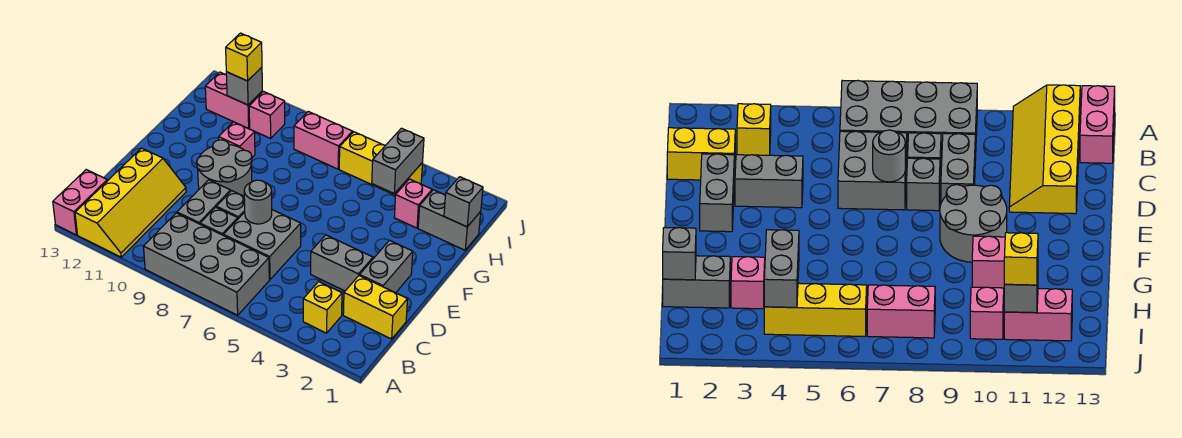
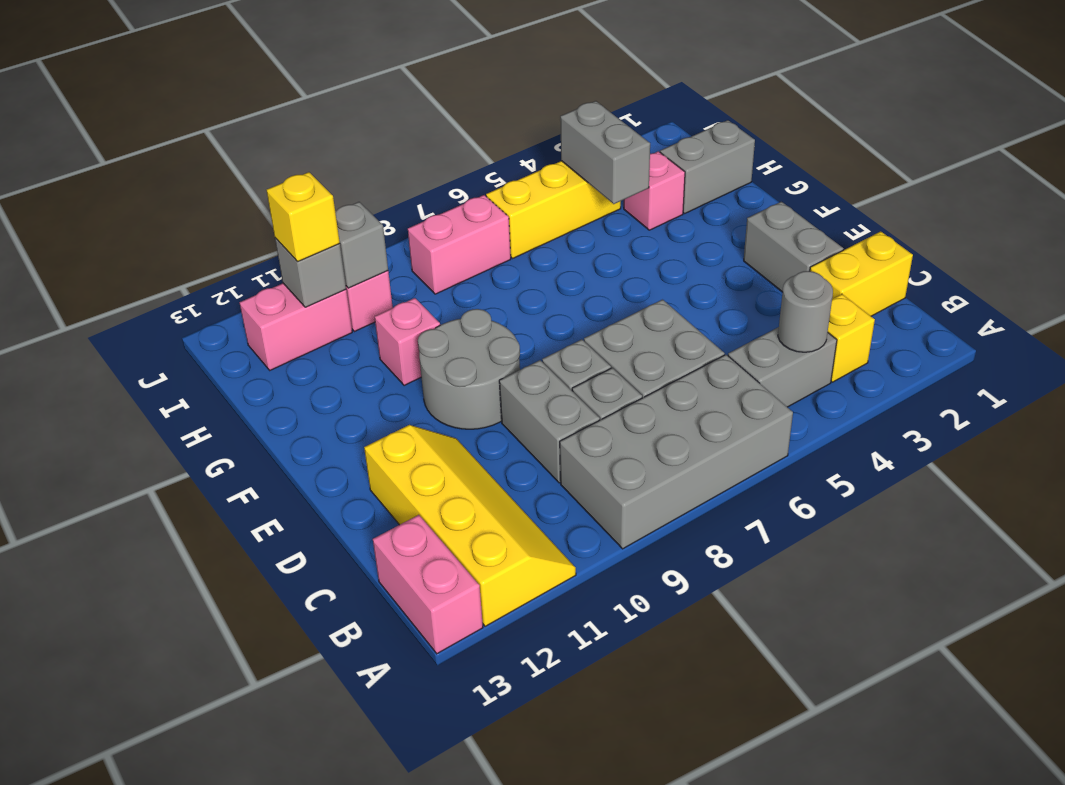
grey 1x2 brick [311,235,373,291] -> grey 1x2 brick moved to [728,327,837,407]
grey 1x1 round brick [244,180,272,224] -> grey 1x1 round brick moved to [778,271,833,352]
grey 1x1 brick [444,177,483,227] -> grey 1x1 brick moved to [335,202,388,288]

